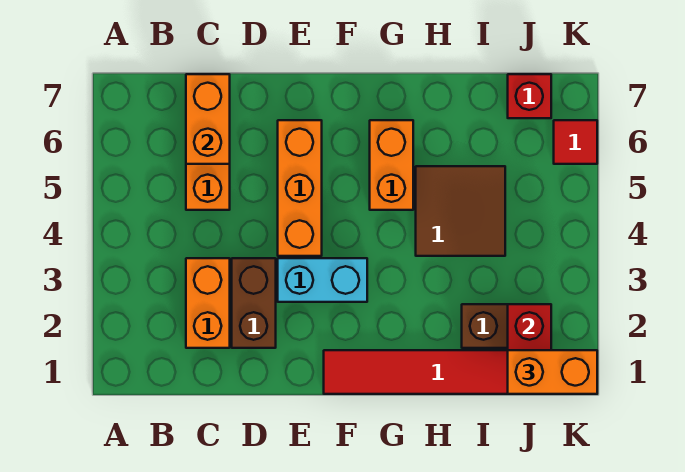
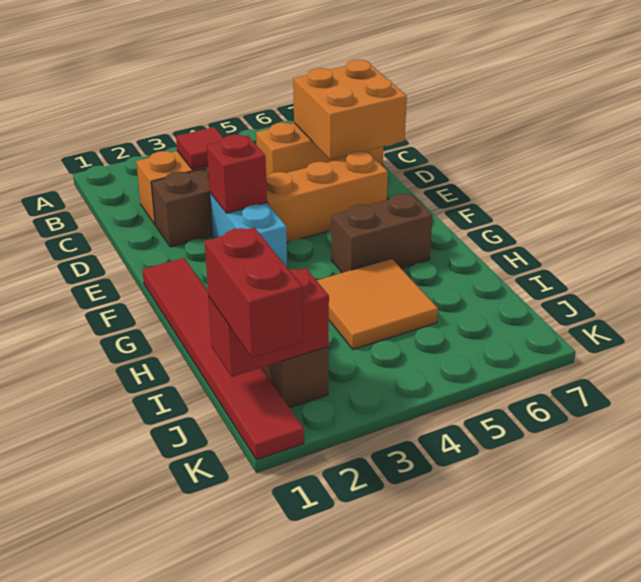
orange 1x2 brick [186,74,230,164] -> orange 2x2 brick [293,60,407,160]
orange 1x2 brick [370,120,413,210] -> brown 1x2 brick [331,194,433,273]
brown 2x2 tile [416,166,505,256] -> orange 2x2 tile [316,259,438,349]
orange 1x2 brick [508,350,597,394] -> red 1x2 brick [205,228,303,358]
red 1x1 brick [508,74,551,118] -> red 1x1 brick moved to [207,134,267,213]
red 1x1 tile [554,120,597,164] -> red 1x1 tile moved to [176,127,224,170]

